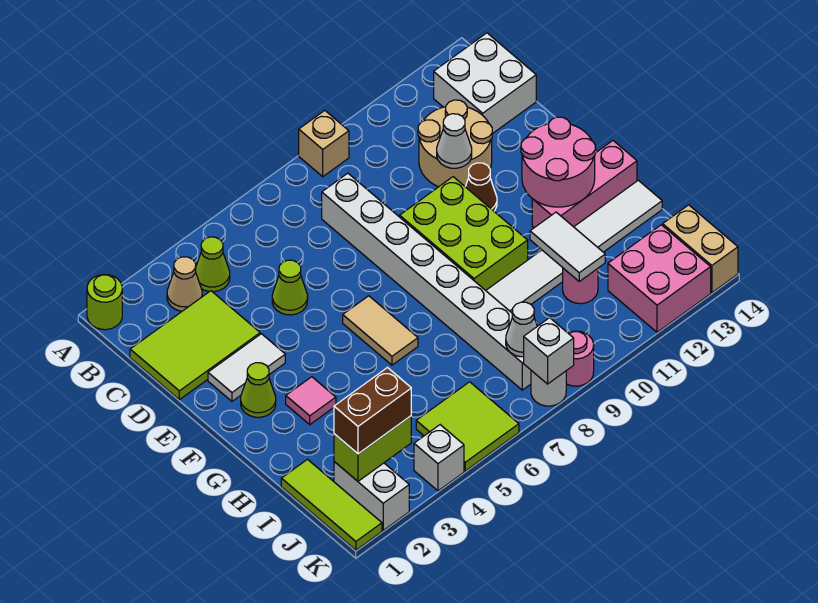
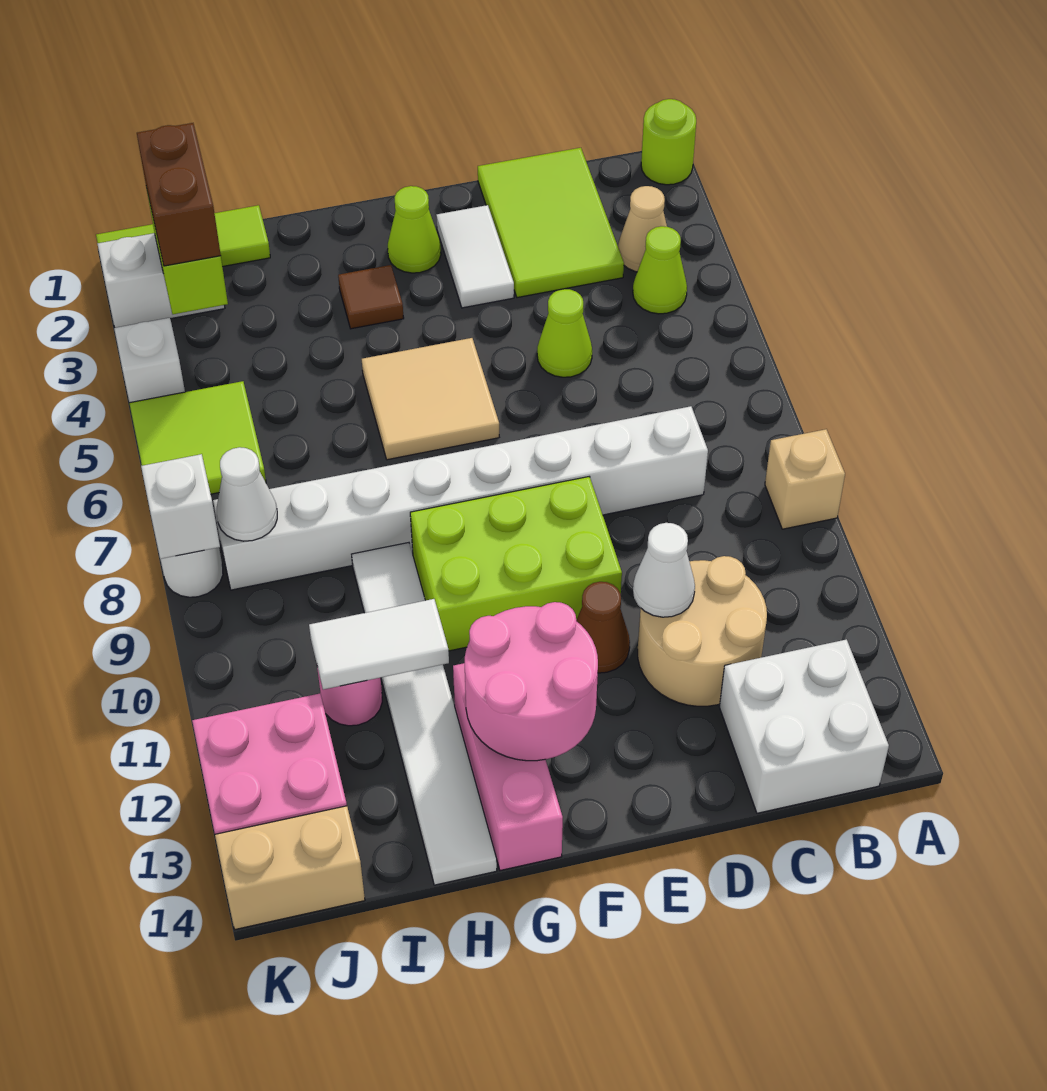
tan 1x2 tile [343,296,418,365] -> tan 2x2 tile [362,338,499,460]
pink 1x1 tile [286,377,336,425] -> brown 1x1 tile [338,265,404,329]
pink 1x1 round brick [566,331,594,386] -> none

